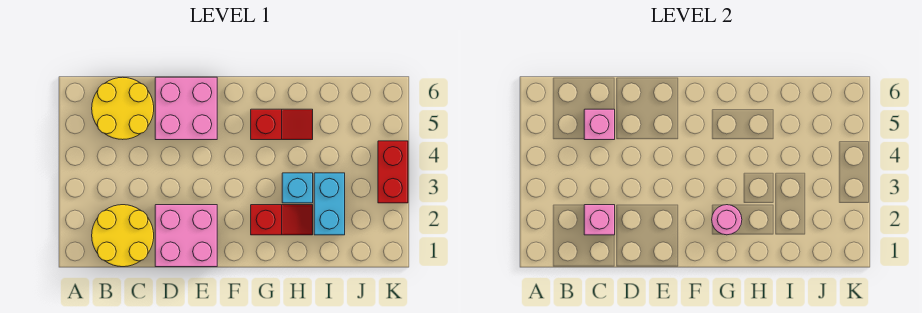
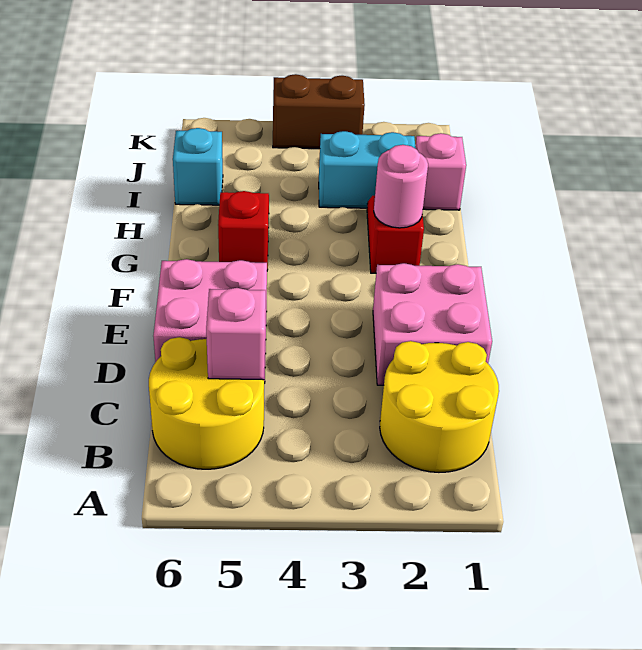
pink 1x1 brick [584,205,615,235] -> pink 1x1 brick moved to [415,133,466,210]
cyan 1x1 brick [282,173,313,203] -> cyan 1x1 brick moved to [173,128,223,205]
red 1x2 brick [378,141,408,203] -> brown 1x2 brick [273,74,365,149]

